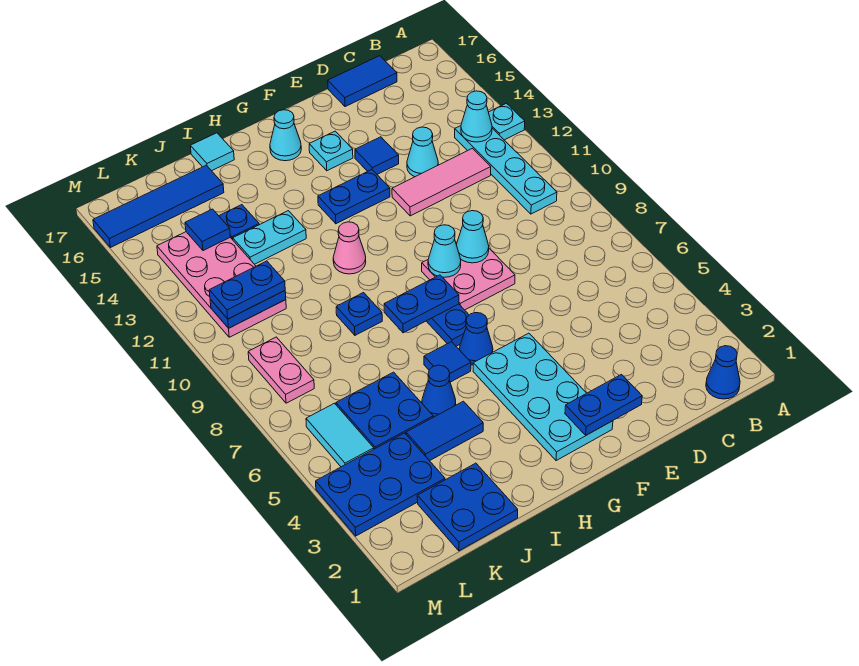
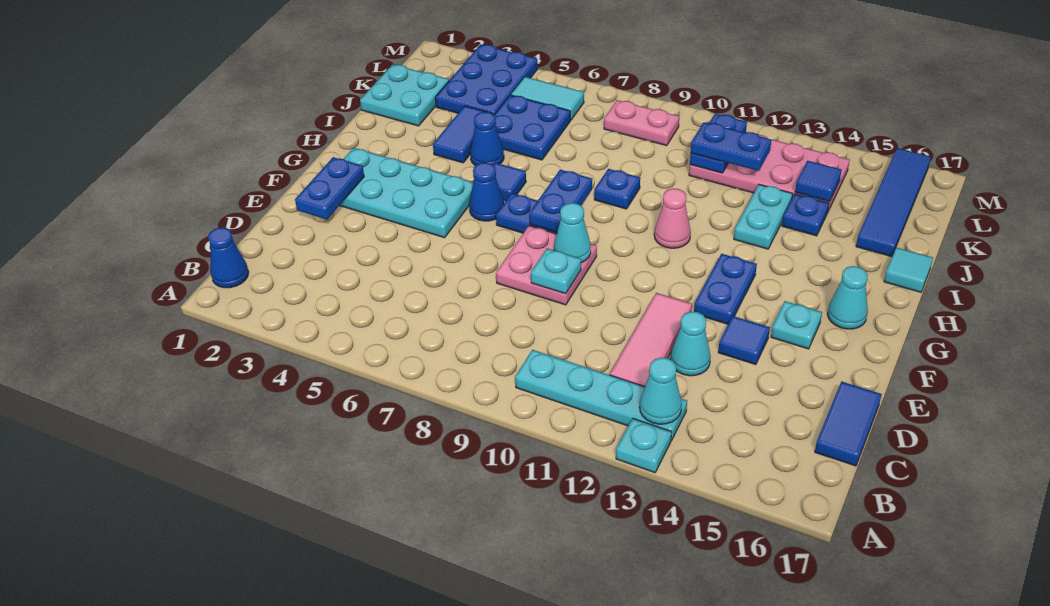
cyan 1x1 cone [457,211,489,263] -> cyan 1x1 plate [531,248,581,294]
blue 2x2 plate [417,463,518,551] -> cyan 2x2 plate [360,64,449,126]
blue 1x2 plate [209,261,285,319] -> blue 1x2 plate turned to [691,122,771,171]

